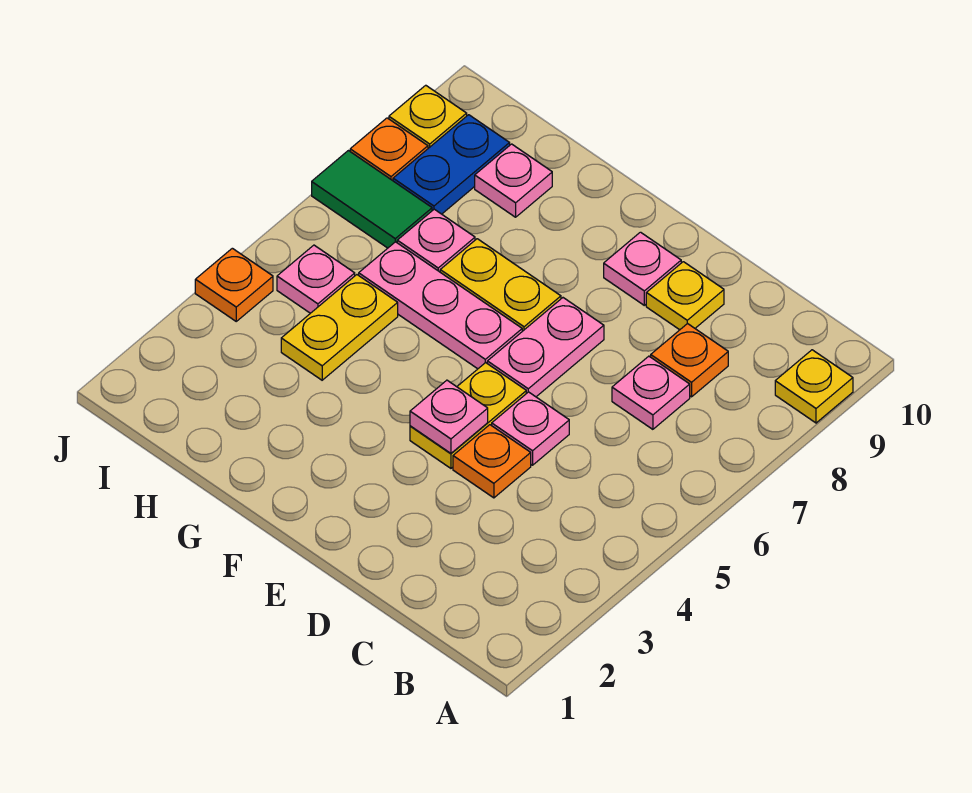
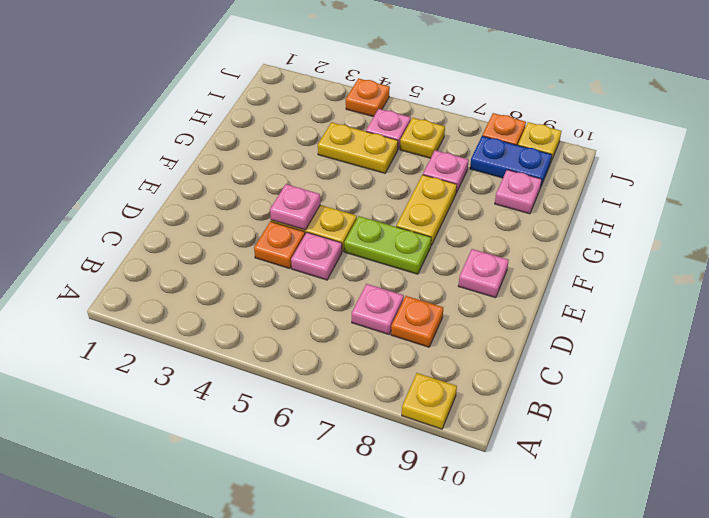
yellow 1x1 plate [646,262,724,330] -> yellow 1x1 plate moved to [400,118,445,158]
pink 1x2 plate [487,298,604,397] -> lime 1x2 plate [344,216,431,274]
pink 1x3 plate [359,242,522,369] -> none
green 1x2 tile [312,151,432,248] -> none

